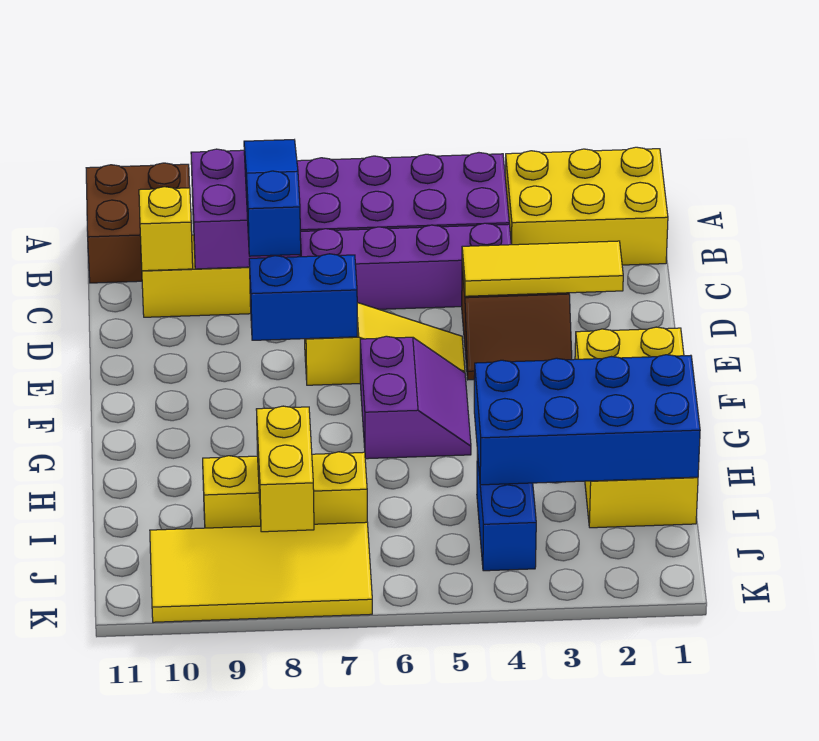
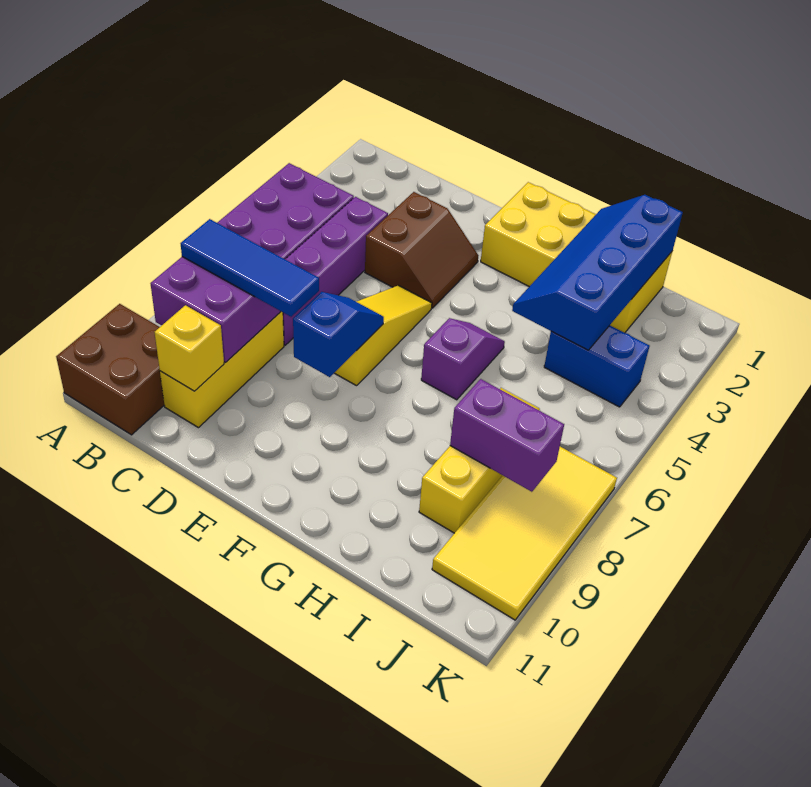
yellow 2x3 brick [505,147,668,265] -> none
blue 1x3 slope [244,140,301,256] -> blue 1x3 tile [180,219,319,317]
yellow 1x3 tile [462,241,623,296] -> none
blue 1x2 brick [249,254,357,340] -> blue 1x2 slope [293,292,384,377]
purple 2x2 slope [360,336,471,459] -> purple 1x2 slope [421,318,505,400]
blue 2x4 brick [474,355,700,485] -> blue 2x4 slope [512,195,683,350]
yellow 1x2 brick [256,406,314,532] -> purple 1x2 brick [450,379,564,492]

